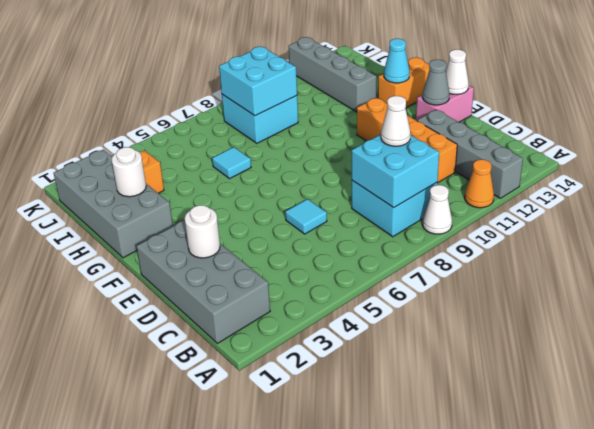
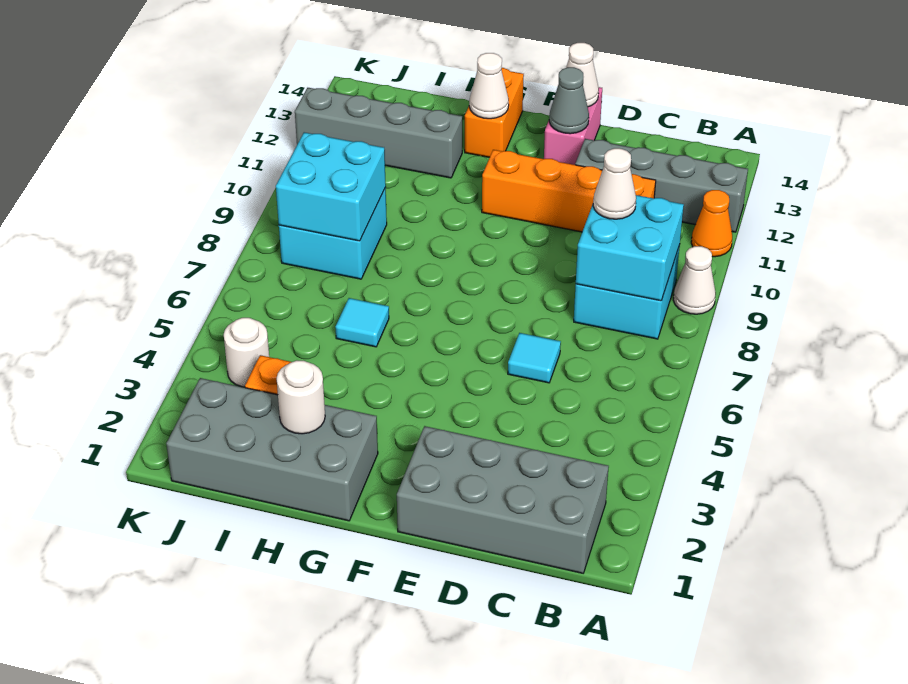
white 1x1 round brick [185,205,220,258] -> white 1x1 round brick moved to [224,318,269,387]
cyan 1x1 cone [384,39,410,83] -> white 1x1 cone [469,53,509,119]

